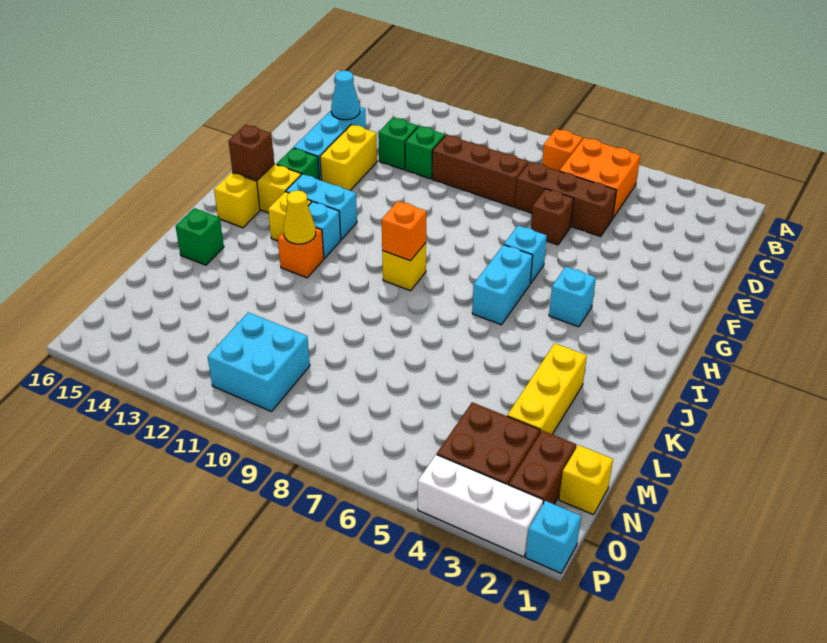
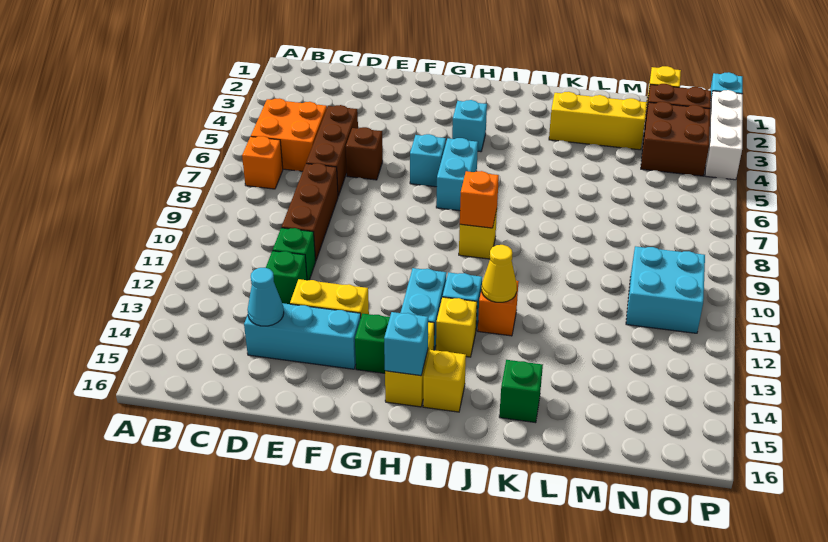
cyan 1x2 brick [472,245,533,325] -> cyan 1x2 brick turned to [436,138,478,211]
brown 1x1 brick [229,125,274,180] -> cyan 1x1 brick [384,312,428,376]

